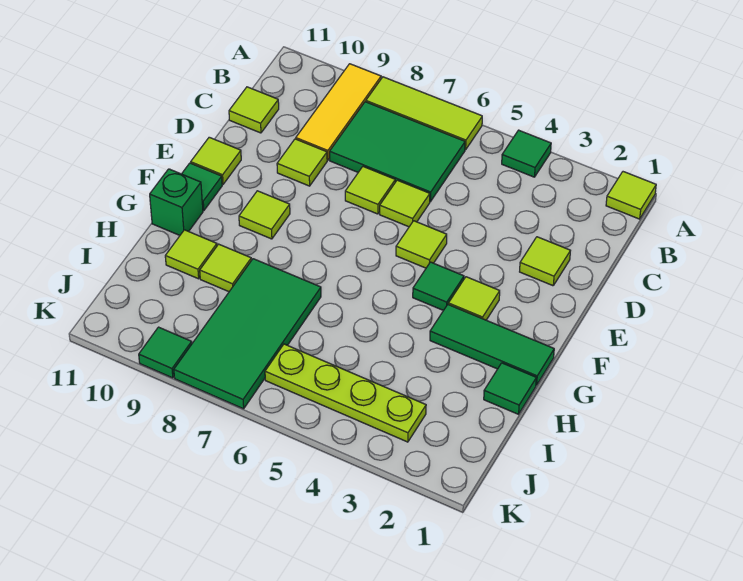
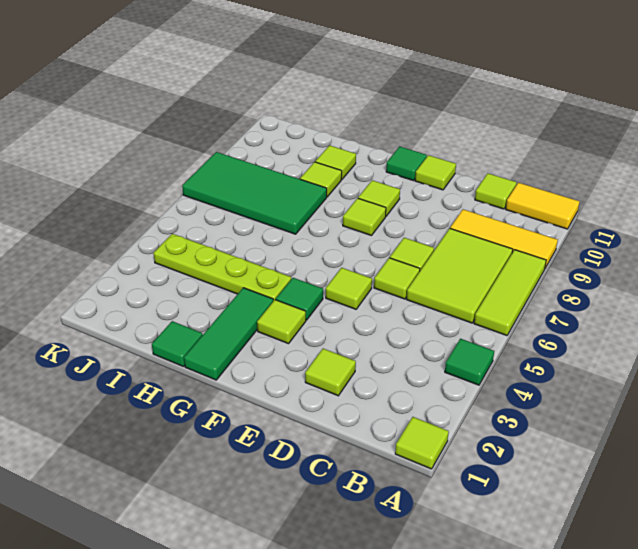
none -> yellow 1x2 tile [506,183,580,229]
green 2x3 tile [330,102,465,202] -> lime 2x3 tile [407,228,513,323]
lime 1x1 tile [277,139,327,186] -> lime 1x1 tile moved to [343,198,386,236]
green 1x1 brick [150,169,203,235] -> none
lime 1x4 plate [265,344,426,442] -> lime 1x4 plate turned to [154,234,291,301]
green 1x1 tile [139,327,192,378] -> none

